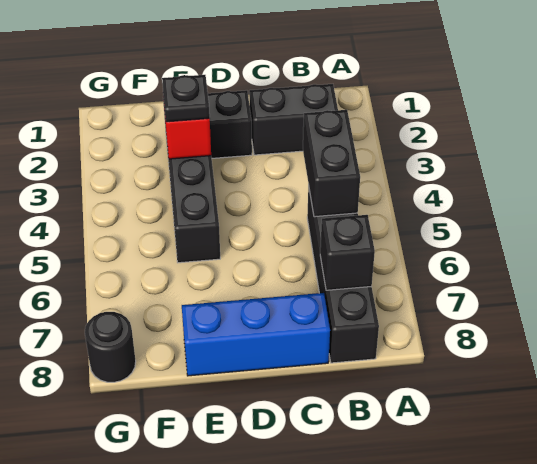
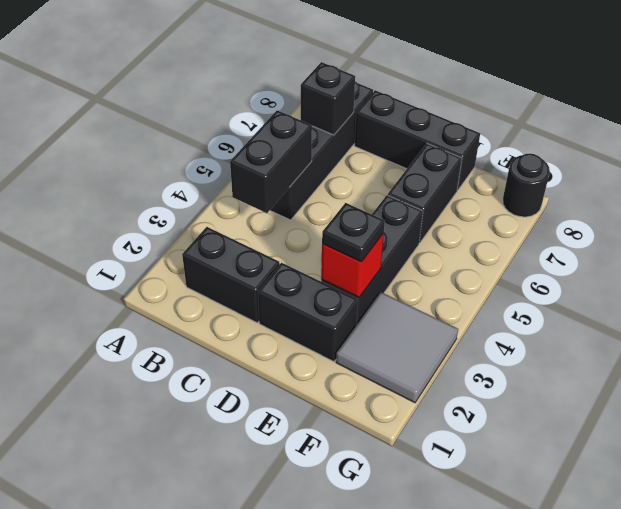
blue 1x3 brick [182,293,330,376] -> black 1x3 brick [354,90,480,191]
none -> black 1x2 brick [388,144,462,243]
none -> grey 2x2 tile [336,292,458,403]

